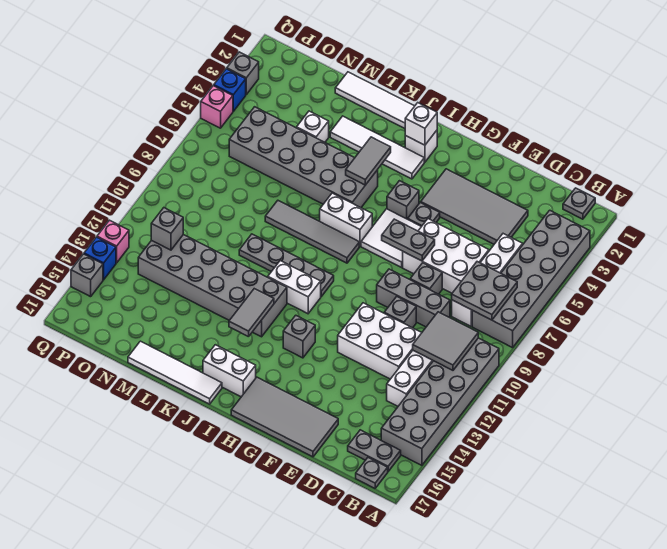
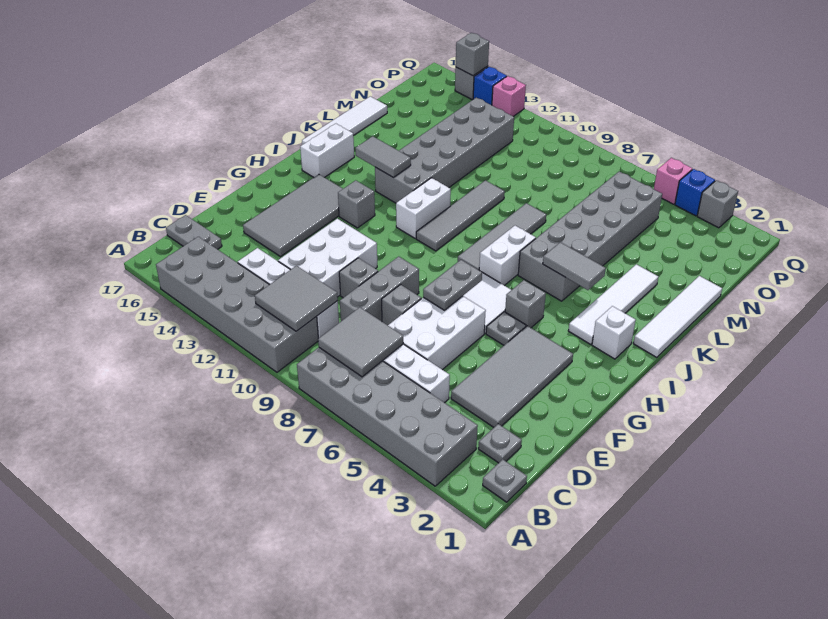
grey 2x2 plate [452,262,517,320] -> grey 2x2 tile [318,307,403,377]
grey 1x2 plate [348,430,401,471] -> grey 1x2 plate turned to [166,215,222,249]
grey 1x1 plate [356,458,388,488] -> grey 1x1 plate moved to [478,424,522,463]
grey 2x4 tile [231,377,338,457] -> grey 2x4 tile moved to [243,174,343,257]
white 1x1 brick [405,103,437,145] -> none
grey 1x4 plate [239,234,334,297] -> grey 1x4 tile [416,180,505,251]
white 1x1 brick [297,111,329,142] -> none
grey 1x1 brick [151,208,183,250] -> grey 1x1 brick moved to [456,33,489,76]

